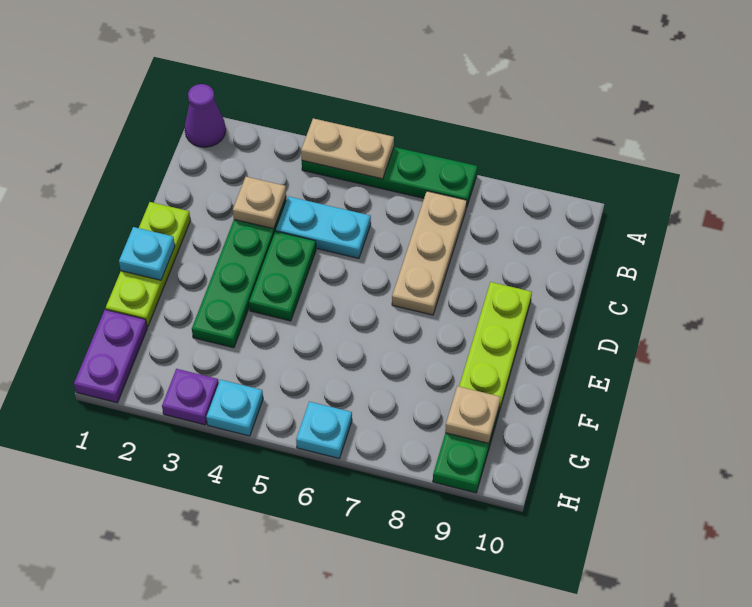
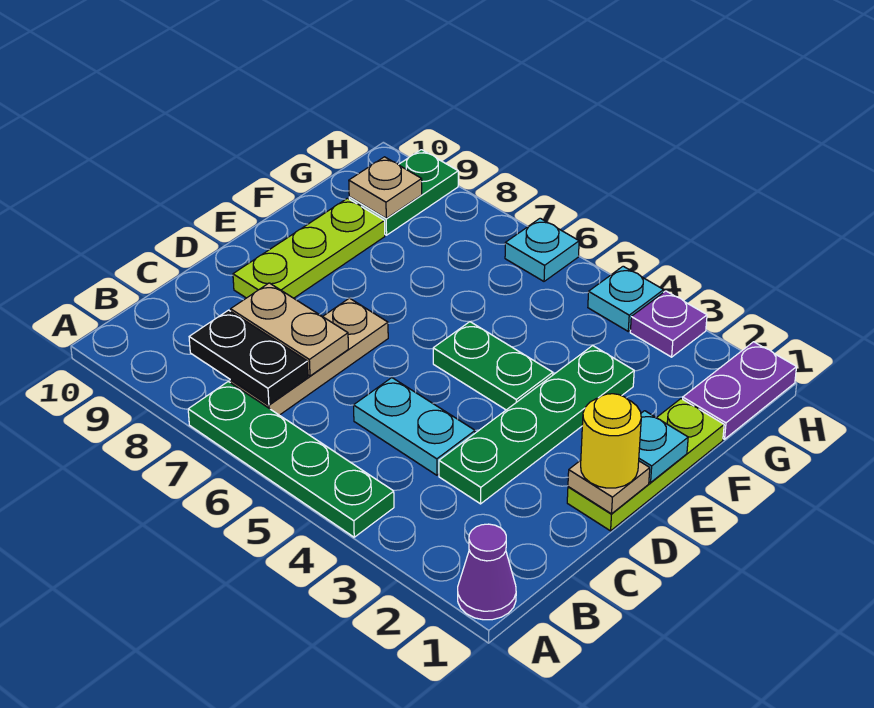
tan 1x2 plate [301,118,394,179] -> tan 1x2 plate moved to [231,283,348,376]
none -> black 1x2 plate [189,310,308,405]
tan 1x1 plate [233,177,286,229] -> tan 1x1 plate moved to [568,460,650,514]
none -> yellow 1x1 round brick [581,394,641,488]
green 1x2 plate [249,231,316,321] -> green 1x2 plate turned to [433,322,553,410]

